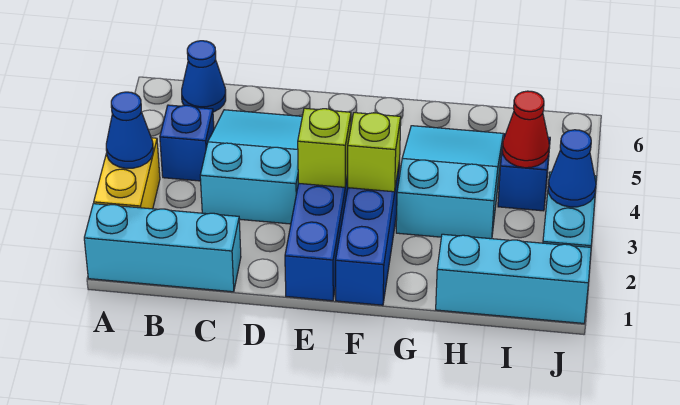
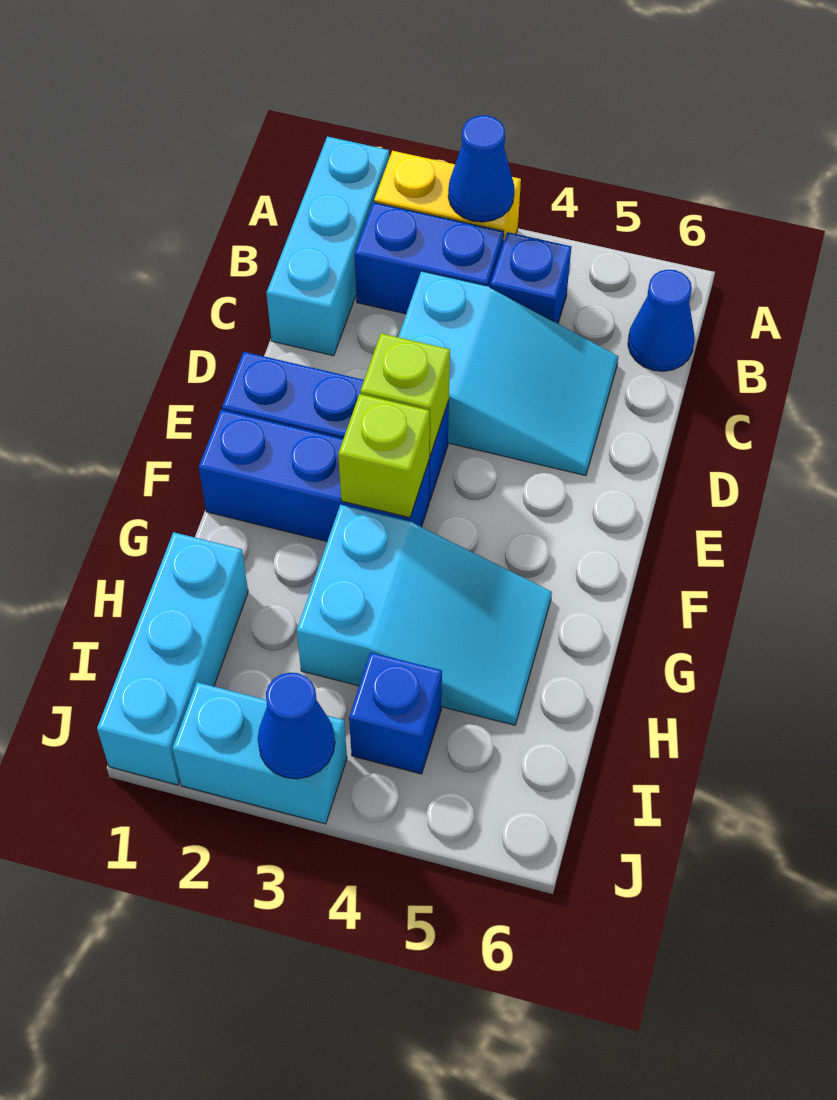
none -> blue 1x2 brick [355,202,504,314]
red 1x1 cone [502,91,549,168] -> none

